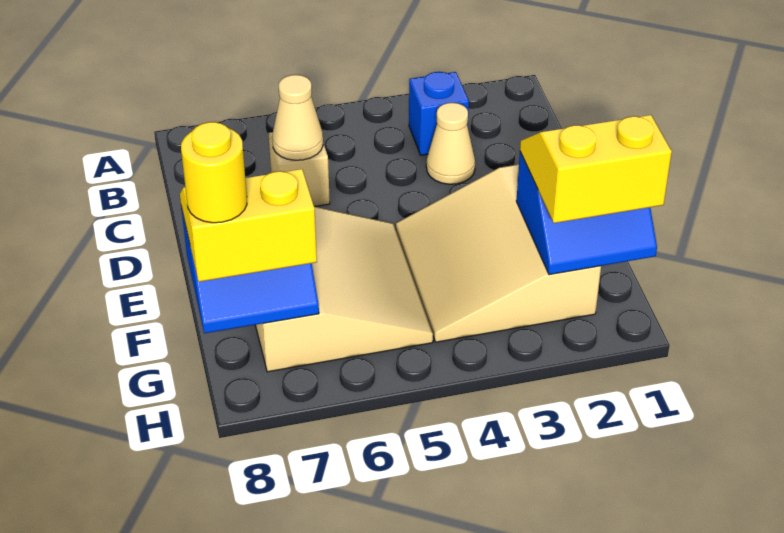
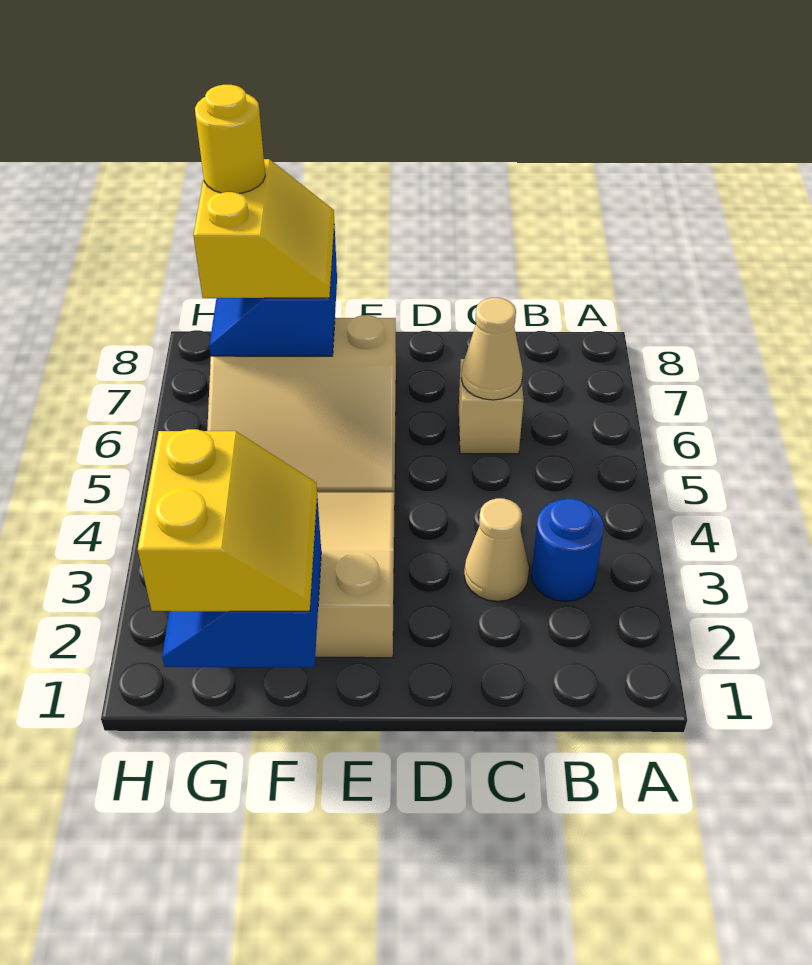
blue 1x1 brick [409,72,469,155] -> blue 1x1 round brick [531,499,604,602]

